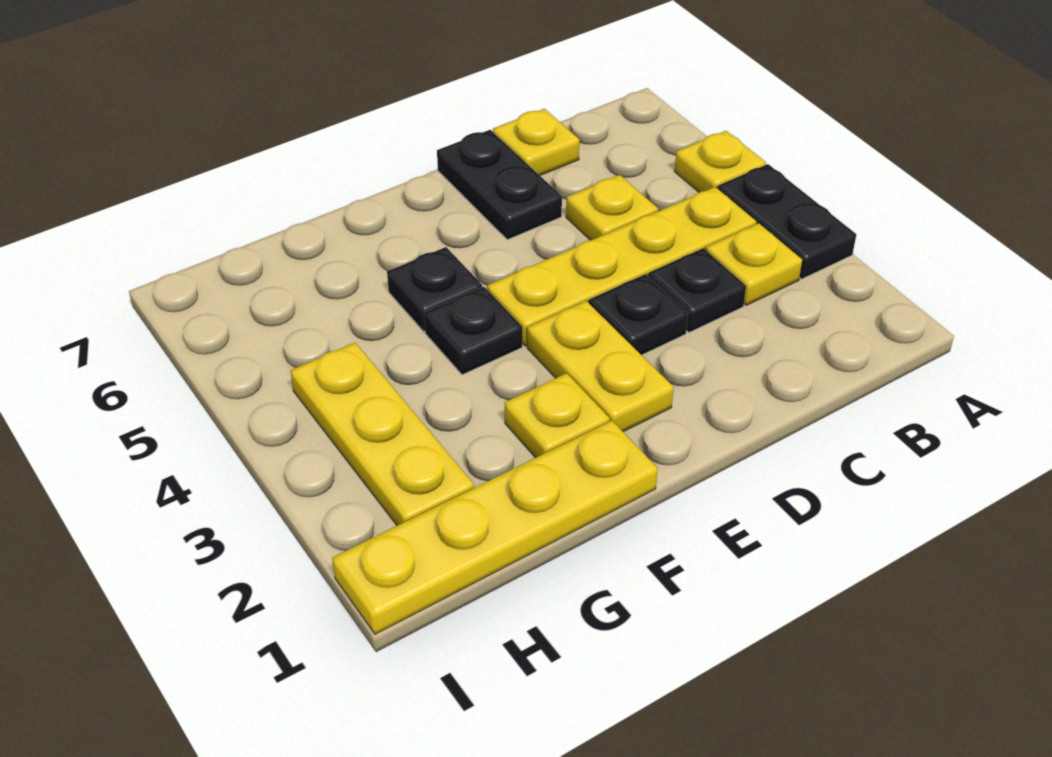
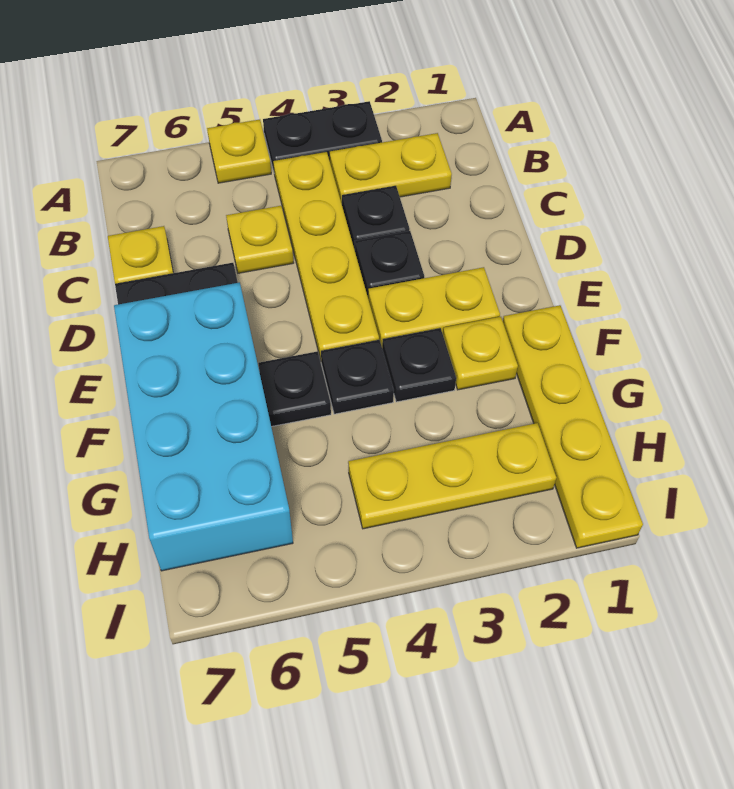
yellow 1x1 plate [706,223,802,305] -> yellow 1x2 plate [330,133,452,204]
none -> cyan 2x4 brick [114,282,293,571]
none -> black 1x1 plate [382,328,456,402]

